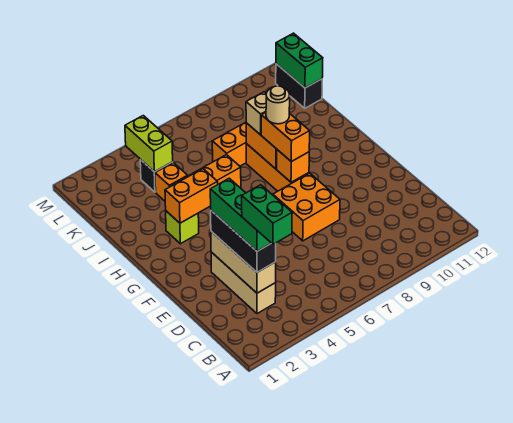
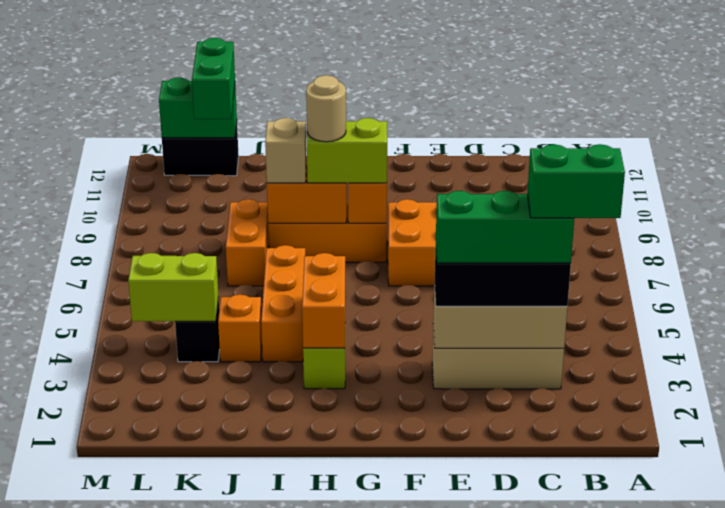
orange 1x2 brick [261,113,310,162] -> lime 1x2 brick [307,118,387,183]
none -> green 1x2 brick [192,38,235,119]

